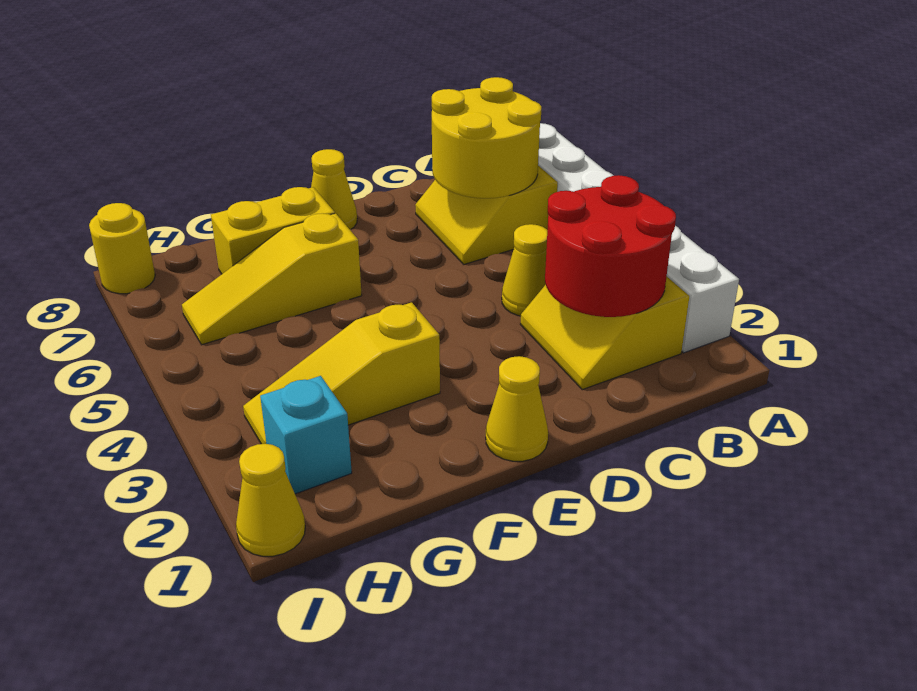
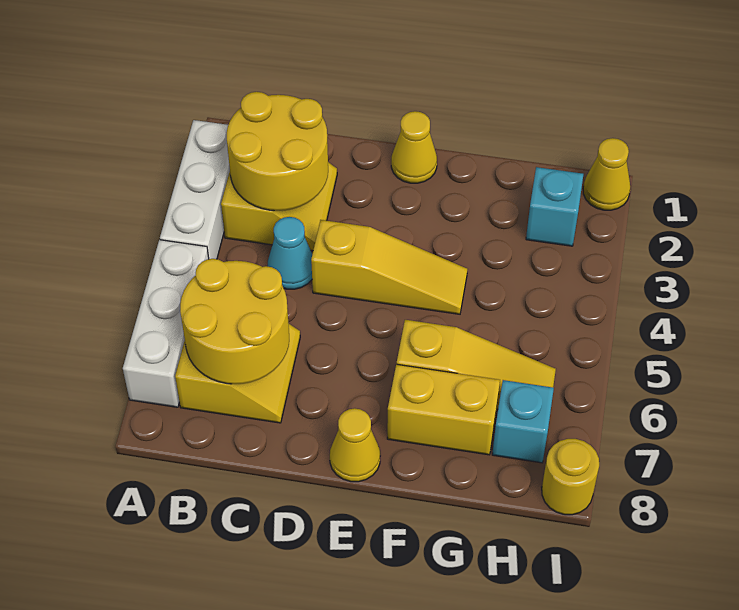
red 2x2 round brick [545,175,676,317] -> yellow 2x2 round brick [227,92,328,211]
yellow 1x1 cone [502,224,547,316] -> cyan 1x1 cone [267,217,312,289]
yellow 1x3 slope [243,302,440,444] -> yellow 1x3 slope moved to [311,220,467,314]
none -> cyan 1x1 brick [492,380,554,463]

